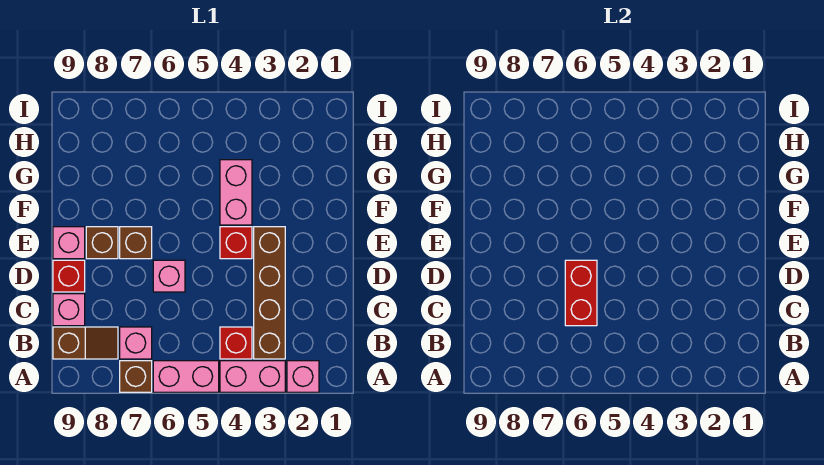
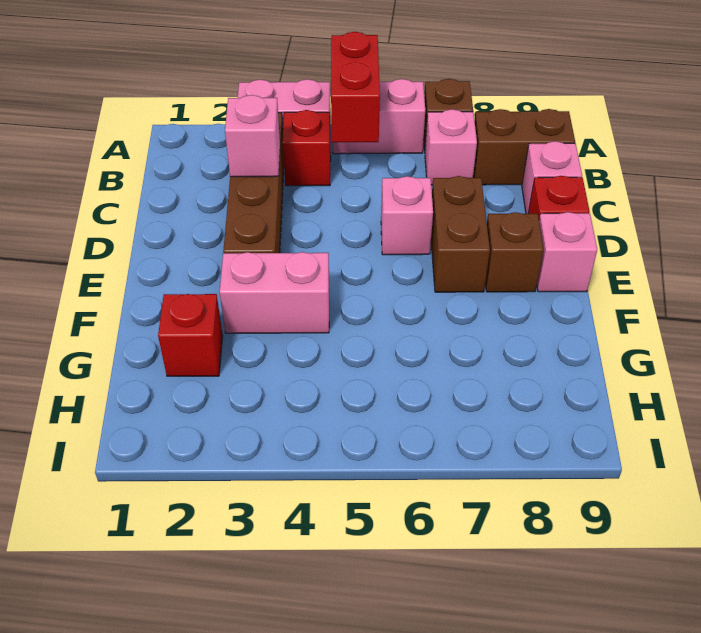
pink 1x1 brick [287,361,319,392] -> pink 1x1 brick moved to [225,95,280,177]
brown 1x2 slope [53,327,118,359] -> brown 1x2 brick [473,109,575,185]
red 1x2 brick [565,260,597,326] -> red 1x2 brick moved to [331,32,380,142]
red 1x1 brick [220,227,252,259] -> red 1x1 brick moved to [158,294,223,376]
brown 1x1 brick [120,227,152,259] -> brown 1x2 brick [431,176,490,292]
pink 1x2 brick [220,160,252,225] -> pink 1x2 brick turned to [220,252,329,333]

